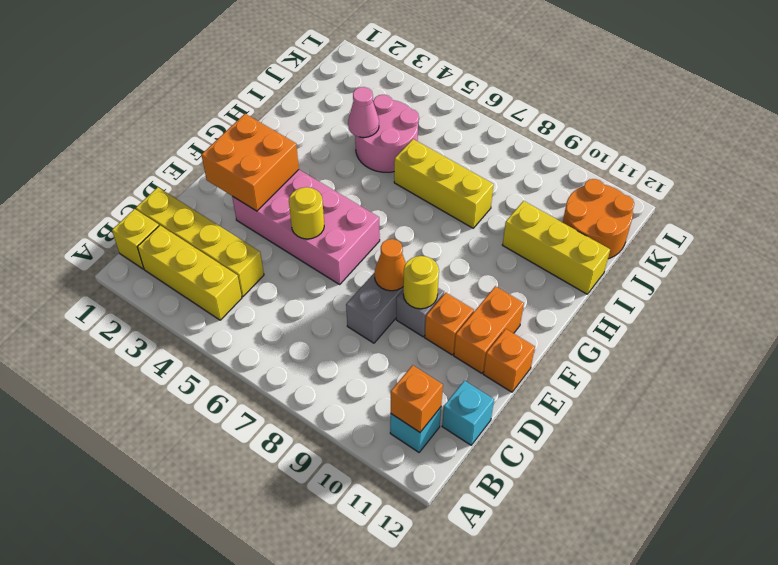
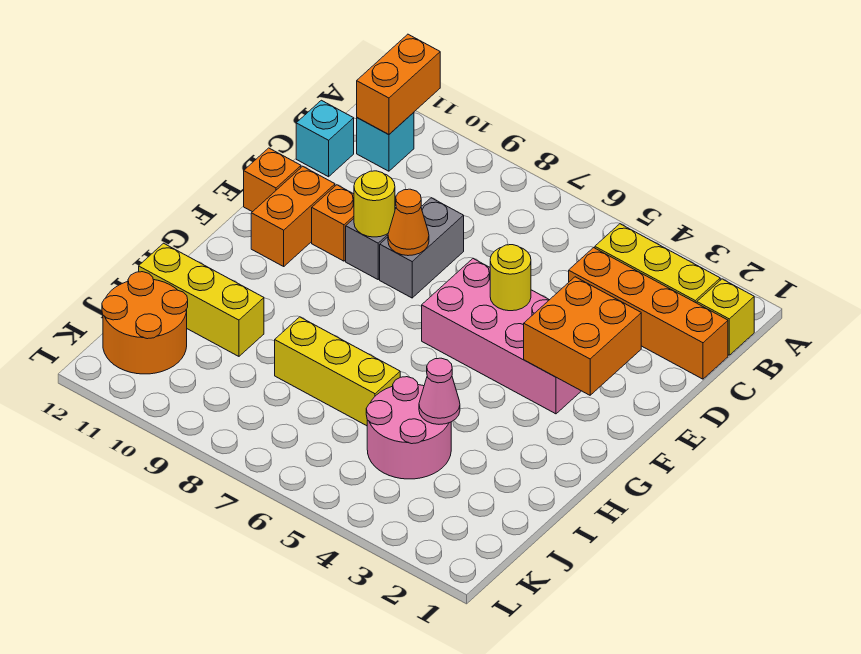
orange 1x1 brick [391,365,443,432] -> orange 1x2 brick [357,34,440,135]
yellow 1x4 brick [136,187,264,297] -> orange 1x4 brick [569,248,728,379]

